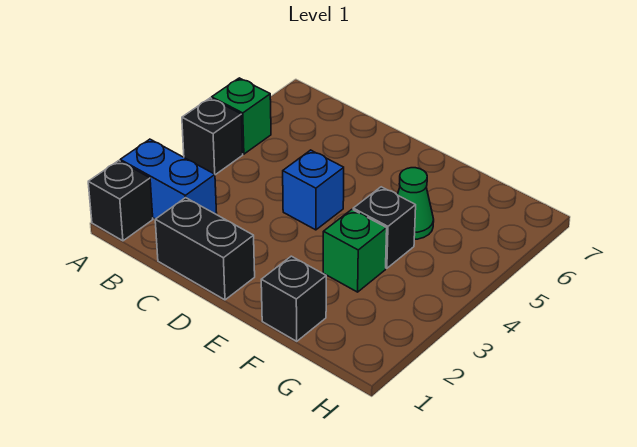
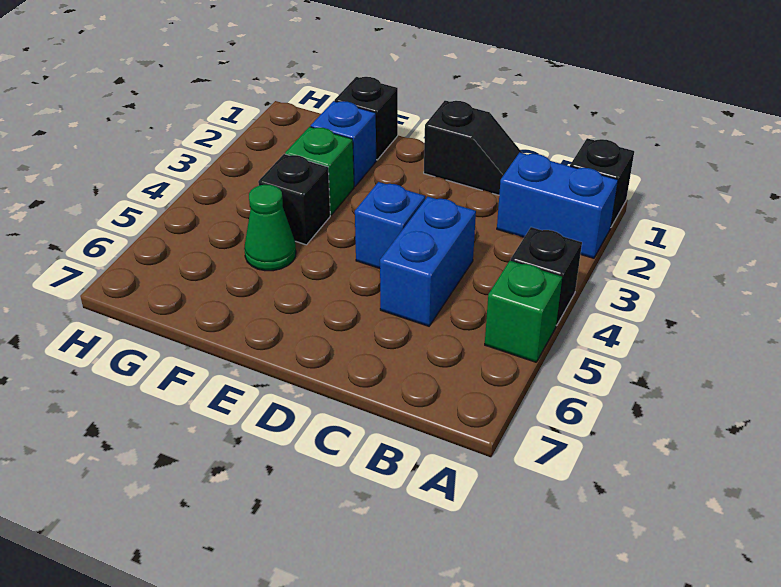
black 1x2 brick [155,198,255,300] -> black 1x2 slope [424,101,522,195]
none -> blue 1x2 brick [380,197,476,326]
none -> blue 1x1 brick [311,101,376,187]

